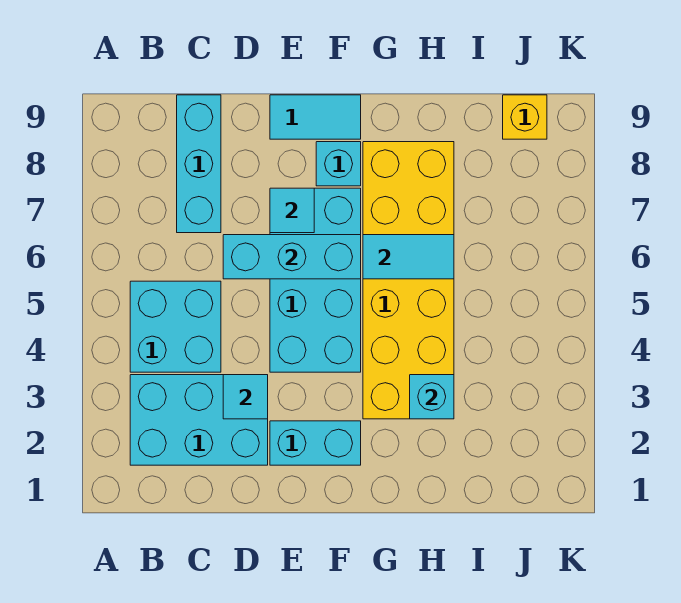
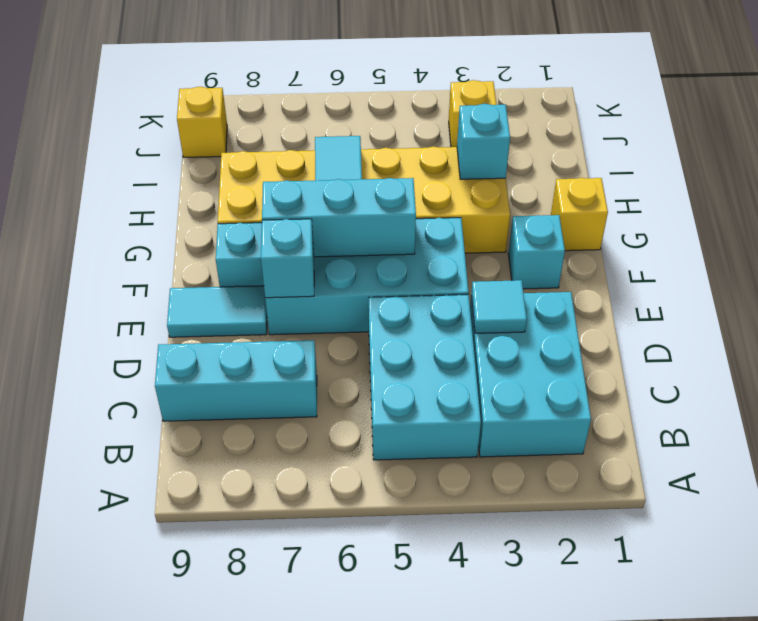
cyan 2x2 brick [130,281,221,372] -> cyan 2x3 brick [368,295,481,460]
cyan 1x3 brick [223,235,361,279] -> cyan 1x3 brick turned to [262,178,416,257]
cyan 1x2 brick [270,421,361,465] -> cyan 1x1 brick [508,215,565,289]
cyan 1x1 tile [270,188,314,233] -> cyan 1x1 brick [261,219,314,298]
cyan 1x2 tile [270,95,361,139] -> cyan 1x2 tile turned to [167,286,267,337]
none -> yellow 1x1 brick [551,178,608,251]
none -> yellow 1x1 brick [449,80,496,147]

